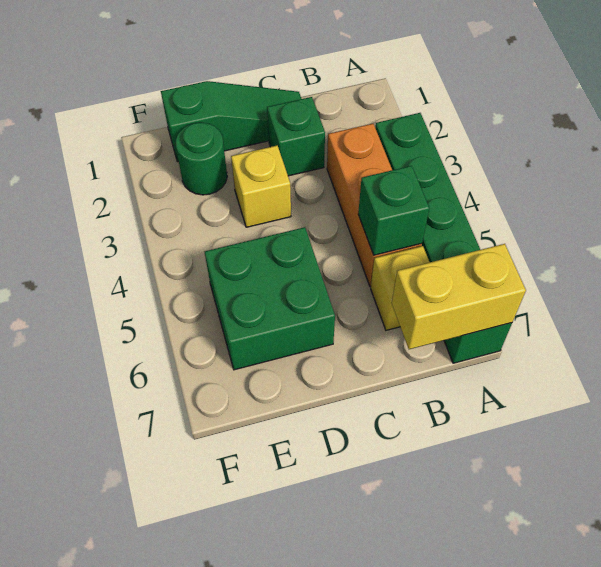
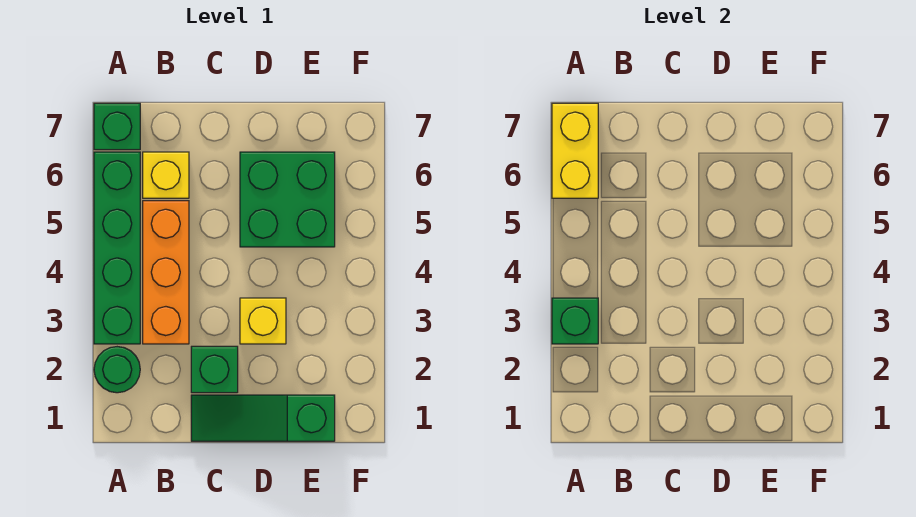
yellow 1x2 brick [392,244,526,349] -> yellow 1x2 brick turned to [552,103,598,198]
green 1x1 brick [358,166,429,255] -> green 1x1 brick moved to [552,298,598,344]
green 1x1 round brick [175,122,227,195] -> green 1x1 round brick moved to [94,347,140,393]

